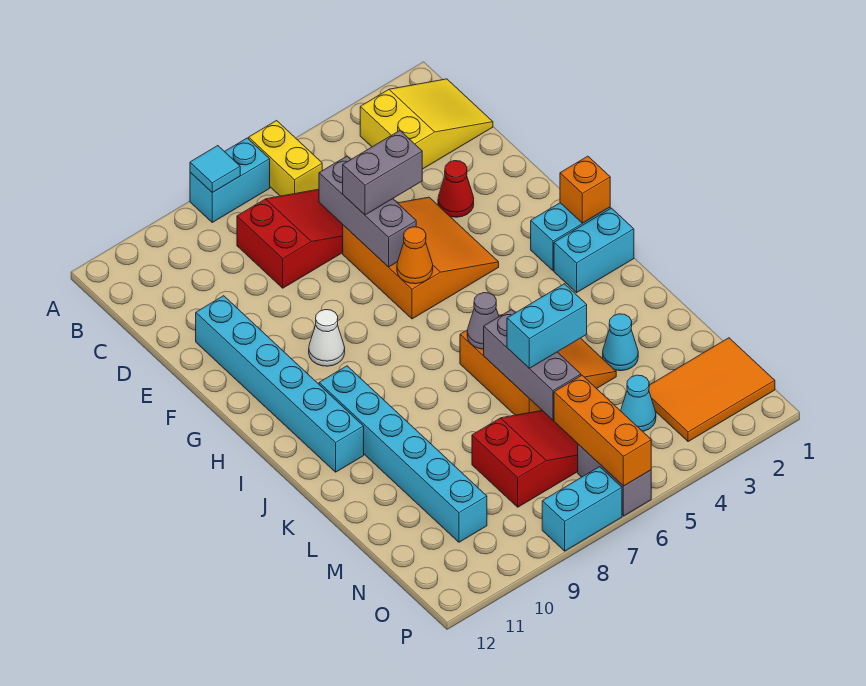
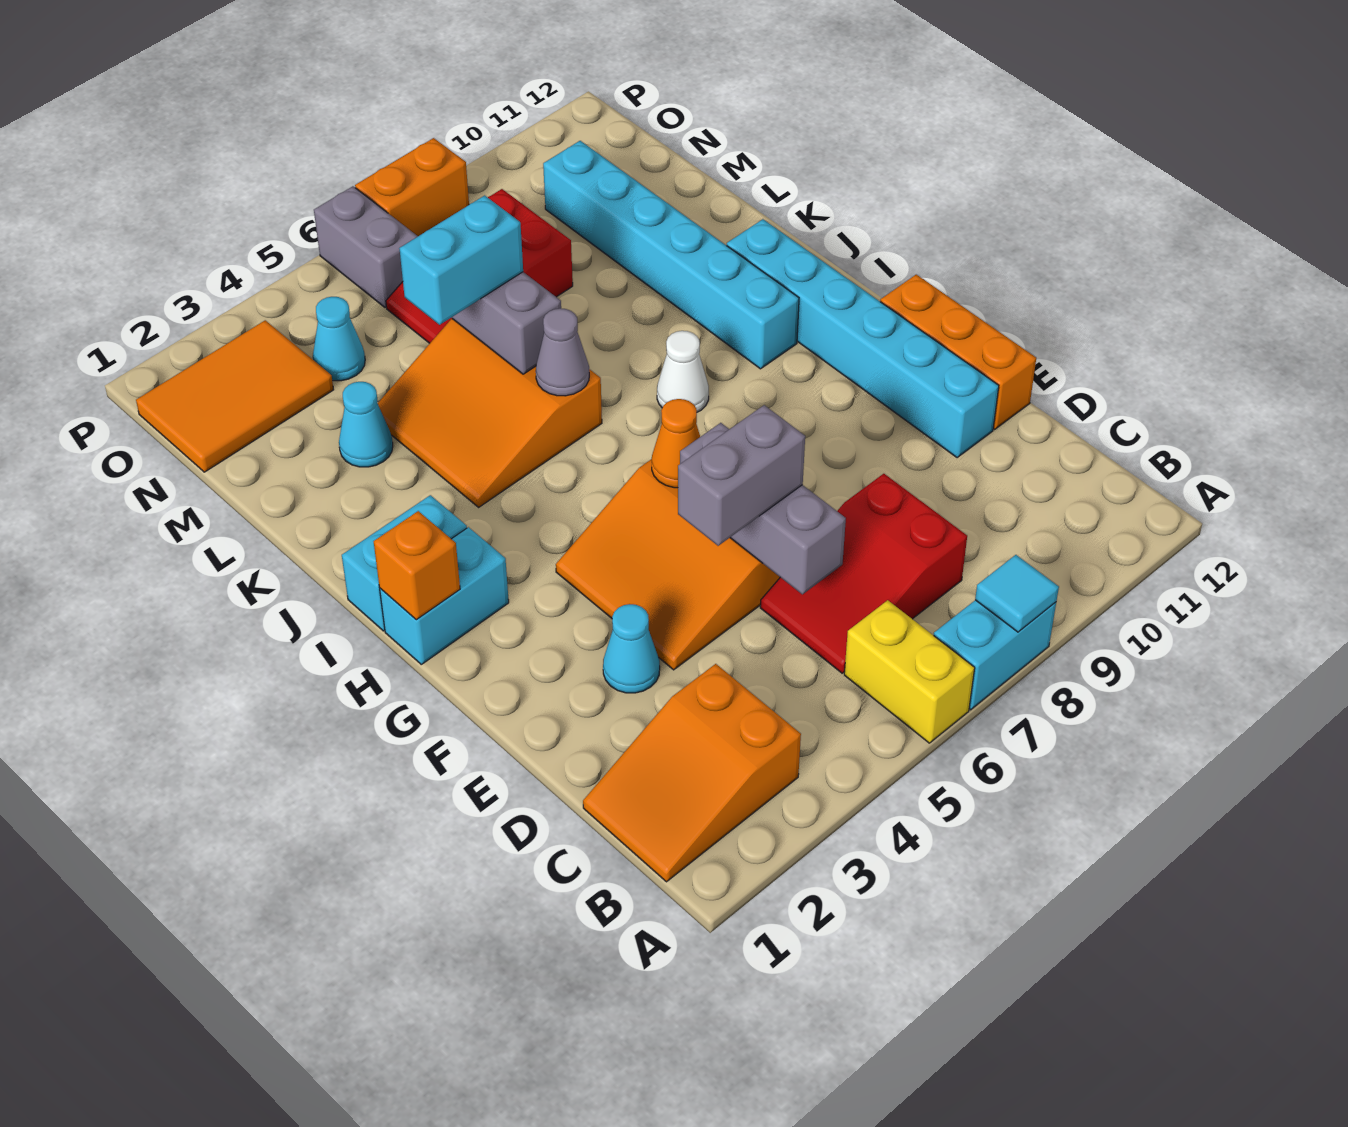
yellow 2x3 slope [360,79,493,169] -> orange 2x3 slope [583,664,801,882]
red 1x1 cone [438,161,474,217] -> cyan 1x1 cone [603,604,660,693]
white 1x1 cone [309,310,345,366] -> white 1x1 cone moved to [657,331,709,412]
orange 1x3 brick [554,375,651,486] -> orange 1x3 brick moved to [880,275,1036,429]
cyan 1x2 brick [542,467,622,551] -> orange 1x2 brick [355,138,469,236]

